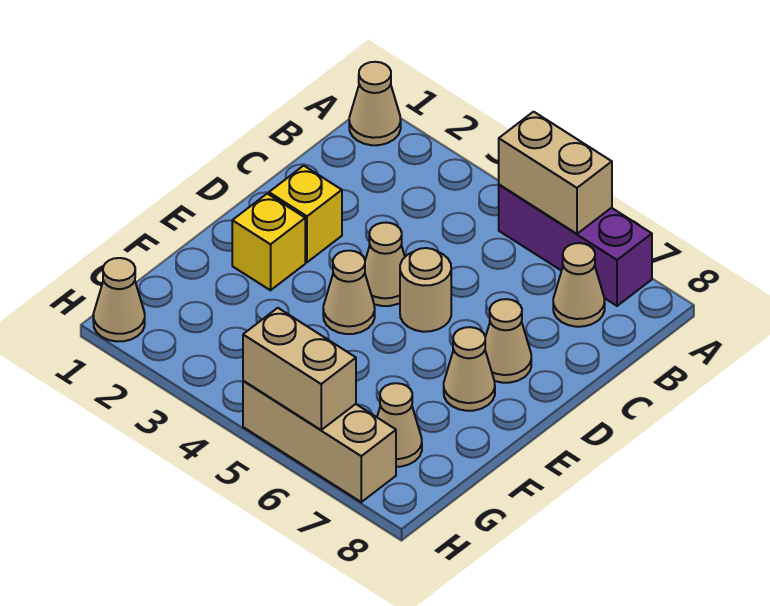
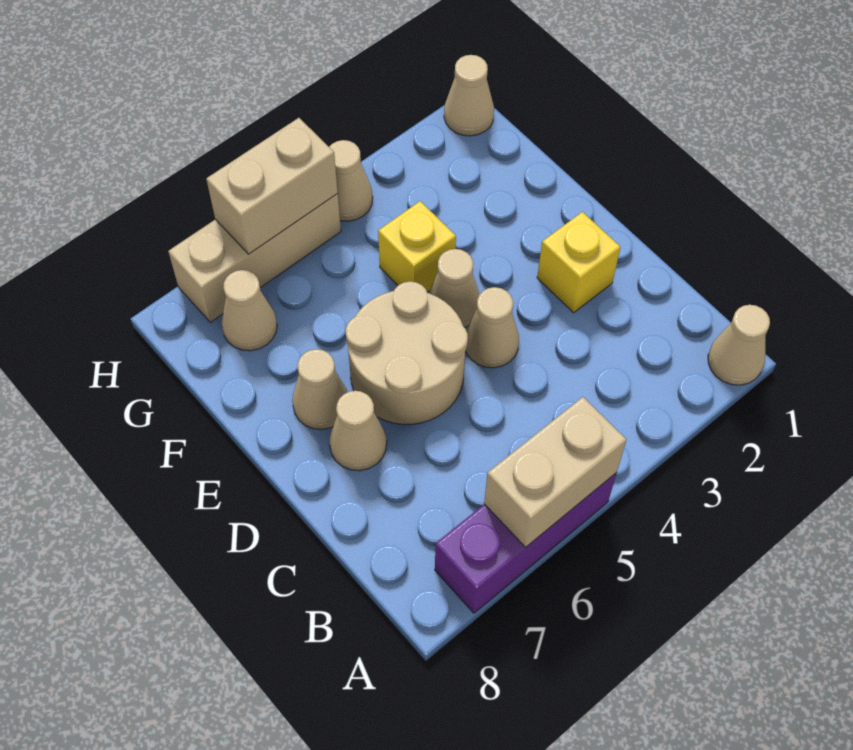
tan 1x1 cone [553,243,605,327] -> tan 1x1 cone moved to [329,140,373,221]
tan 1x1 round brick [400,248,451,332] -> tan 2x2 round brick [346,281,468,424]
yellow 1x1 brick [232,194,305,290] -> yellow 1x1 brick moved to [378,201,456,292]

